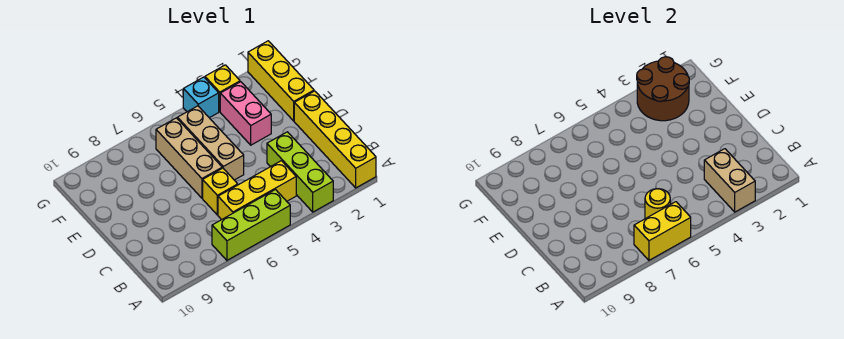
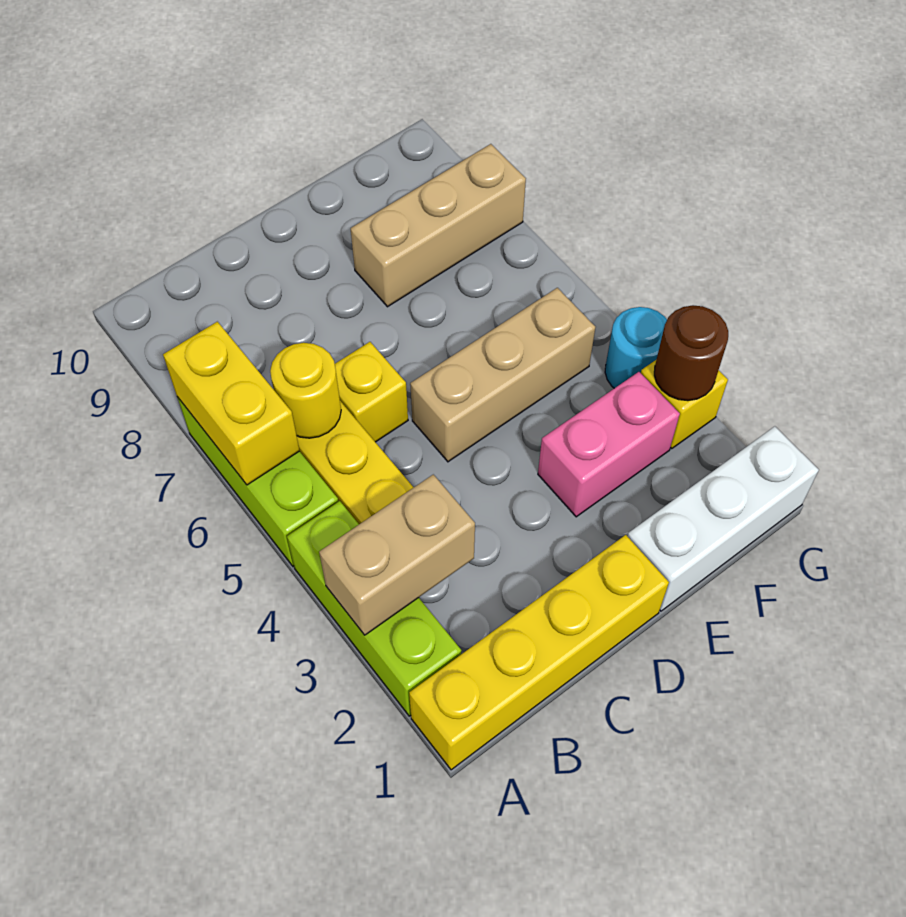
lime 1x3 brick [267,132,333,212] -> lime 1x3 brick turned to [287,501,462,716]
tan 1x3 brick [156,118,222,198] -> tan 1x3 brick moved to [351,144,526,307]
yellow 1x3 brick [248,41,314,121] -> white 1x3 brick [627,426,819,611]
brown 2x2 round brick [637,57,689,121] -> brown 1x1 round brick [654,305,728,401]
cyan 1x1 brick [183,77,219,118] -> cyan 1x1 round brick [605,307,667,388]

